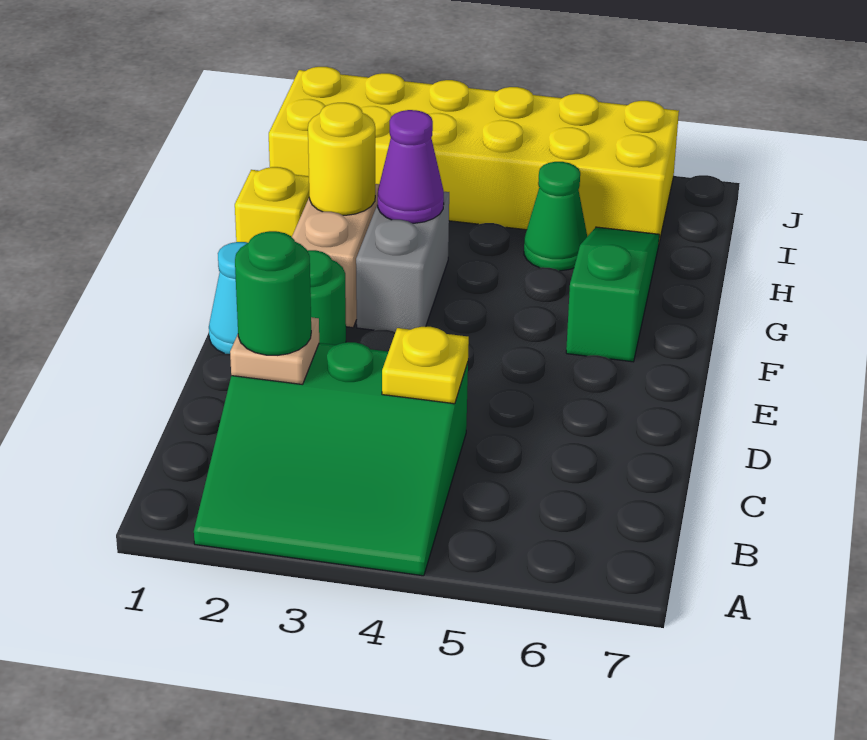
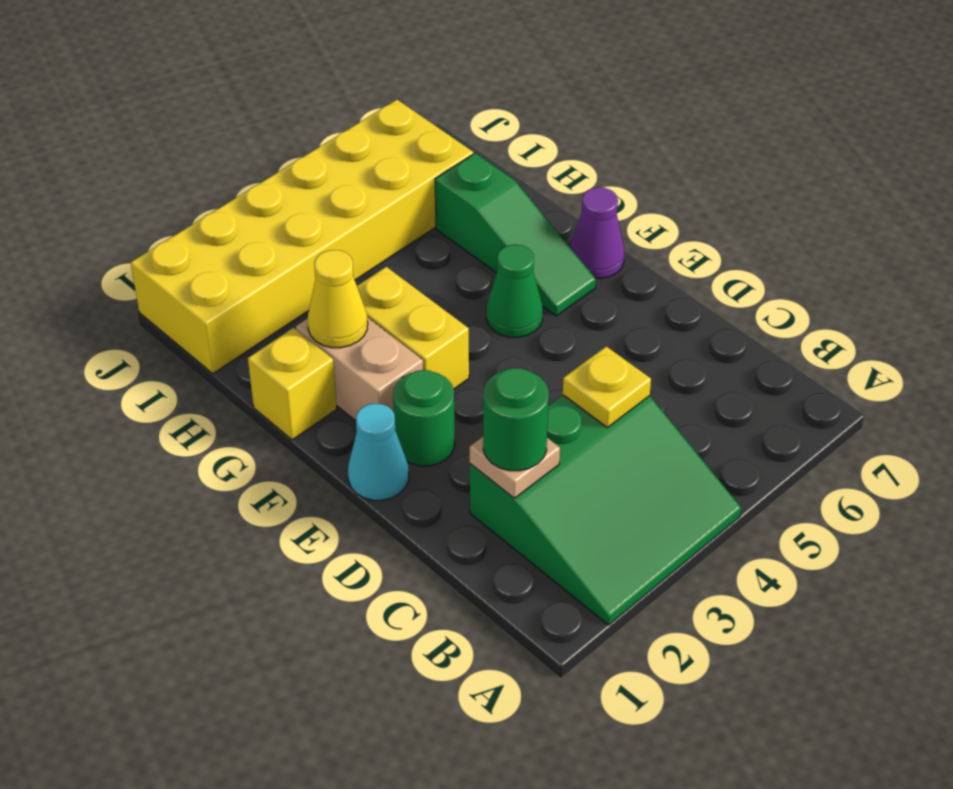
grey 1x2 brick [356,192,449,332] -> yellow 1x2 brick [357,267,469,389]
green 1x3 slope [566,227,659,362] -> green 1x3 slope turned to [435,153,596,316]
yellow 1x1 round brick [308,103,375,215] -> yellow 1x1 cone [308,250,368,348]
purple 1x1 cone [378,110,444,223] -> purple 1x1 cone moved to [570,187,624,279]
green 1x1 cone [524,162,587,271] -> green 1x1 cone moved to [486,245,543,337]

